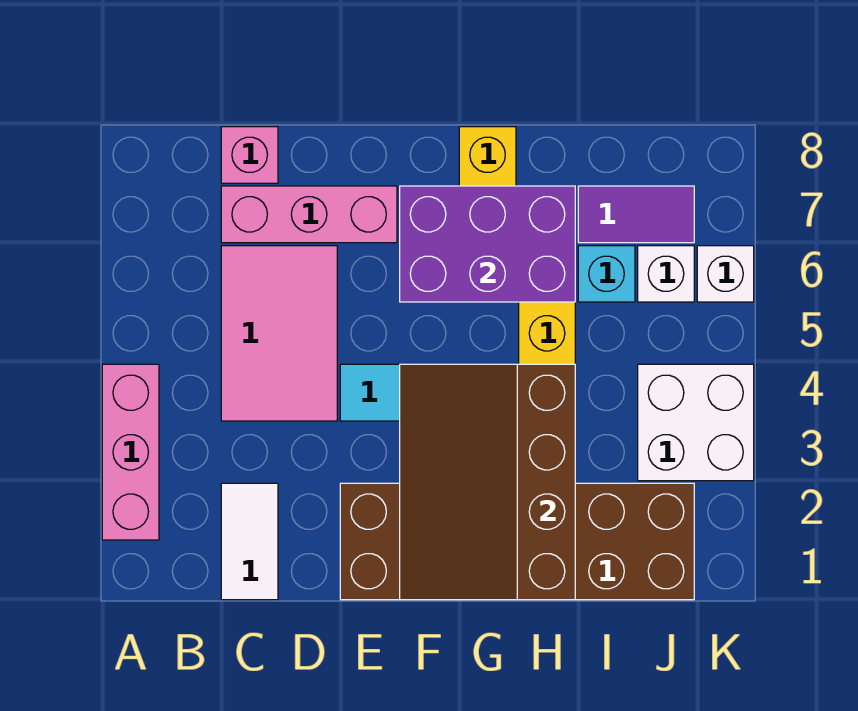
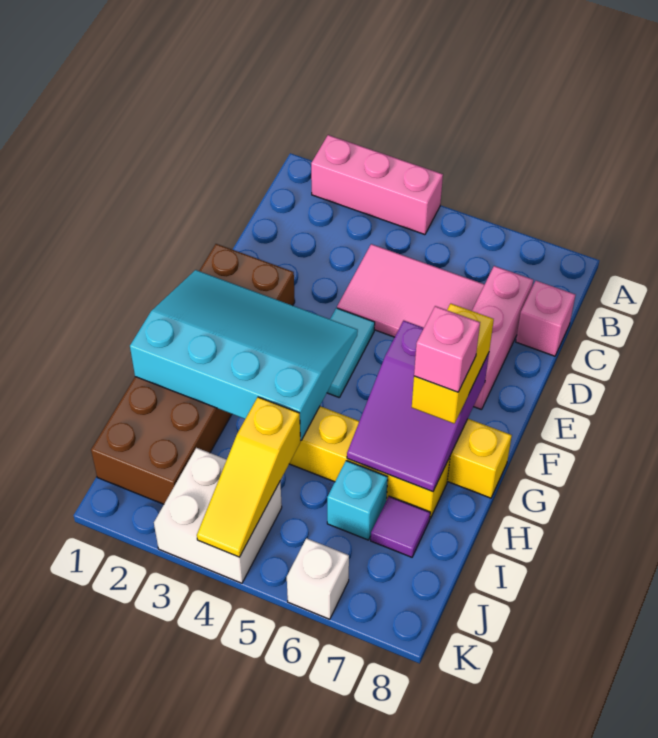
white 1x2 tile [221,483,278,600] -> none
brown 3x4 slope [400,364,575,600] -> cyan 3x4 slope [130,270,358,441]
purple 2x3 brick [400,186,575,302] -> purple 2x3 slope [347,321,489,492]
none -> yellow 1x2 brick [412,304,494,424]
none -> pink 1x1 brick [414,306,480,392]
none -> yellow 1x3 slope [197,397,300,557]
purple 1x2 tile [578,186,694,243] -> purple 1x1 tile [371,496,430,557]
white 1x1 brick [638,246,694,302] -> none

